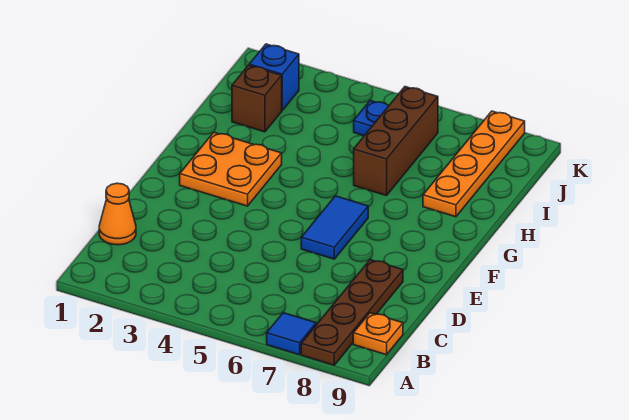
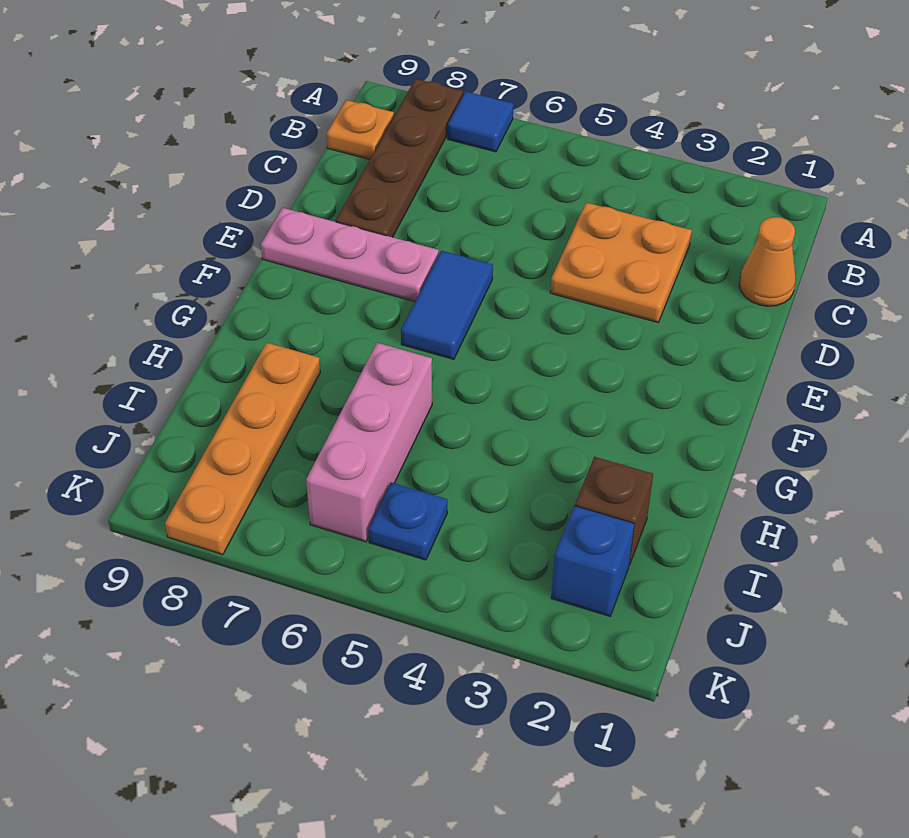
none -> pink 1x3 plate [261,208,439,302]
orange 2x2 plate [180,132,282,206] -> orange 2x2 plate moved to [550,203,692,322]
brown 1x3 brick [354,87,438,196] -> pink 1x3 brick [306,343,432,542]

